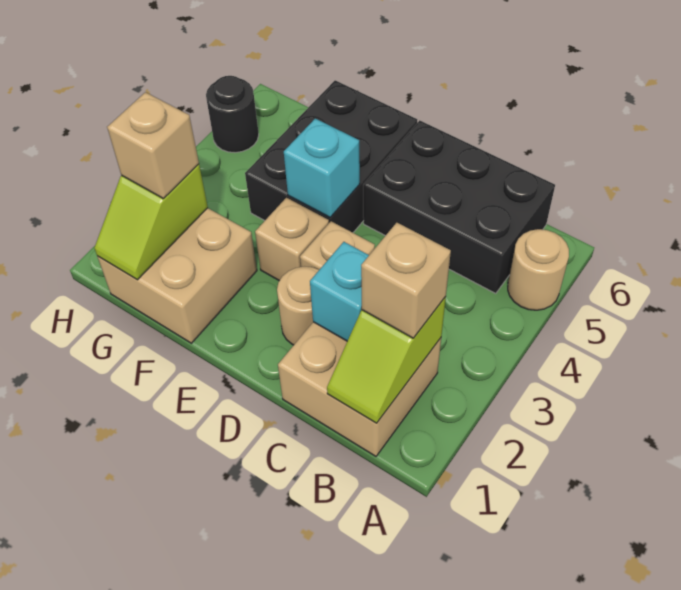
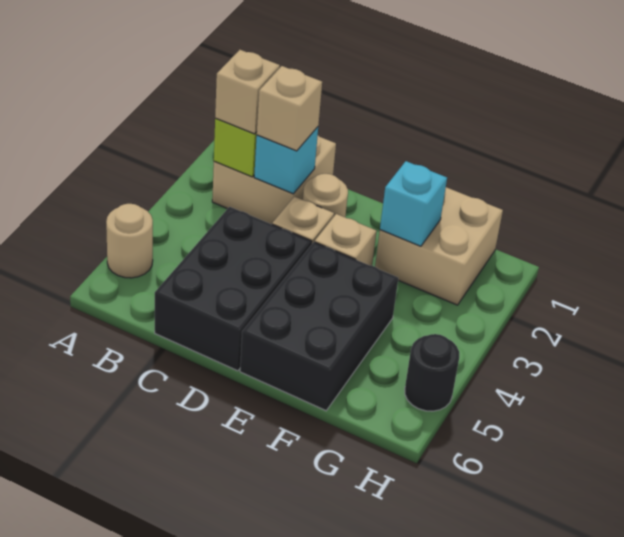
black 2x3 brick [363,120,555,294] -> black 2x3 brick turned to [155,207,312,371]
cyan 1x1 brick [284,119,360,218] -> cyan 1x1 brick moved to [380,161,447,246]
lime 1x2 slope [94,164,208,280] -> none
tan 1x1 brick [107,92,199,198] -> tan 1x1 brick moved to [257,66,322,151]

